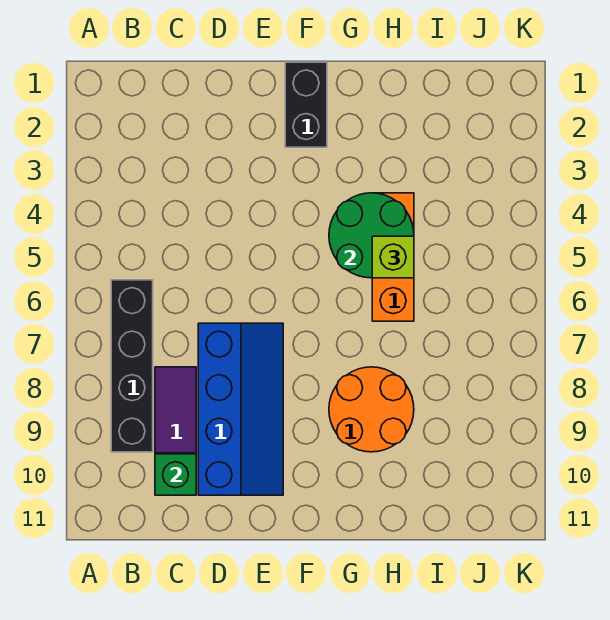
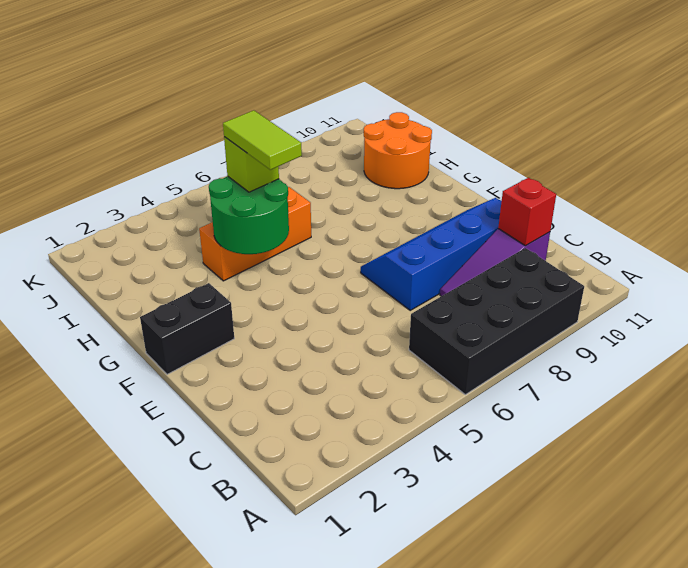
black 1x4 brick [111,280,153,452] -> black 2x4 brick [409,248,584,395]
green 1x1 brick [155,454,196,495] -> red 1x1 brick [498,178,556,246]
none -> lime 1x2 tile [223,110,302,170]
orange 2x2 round brick [329,367,414,452] -> orange 2x2 round brick moved to [364,112,432,189]

